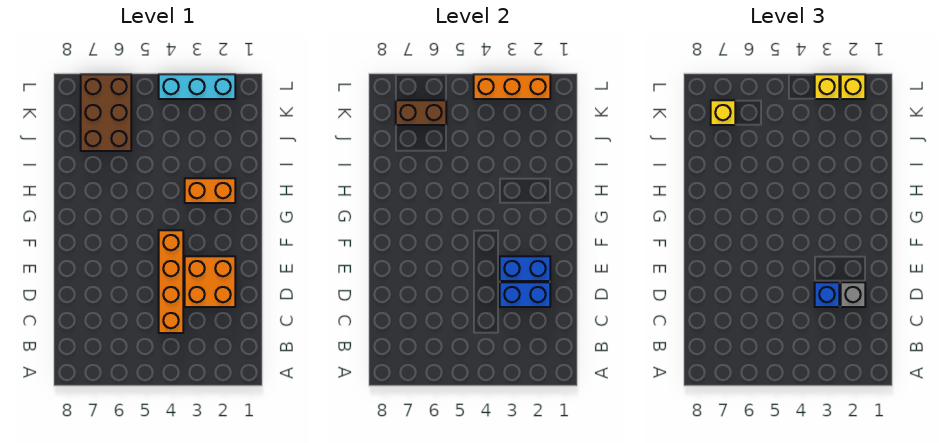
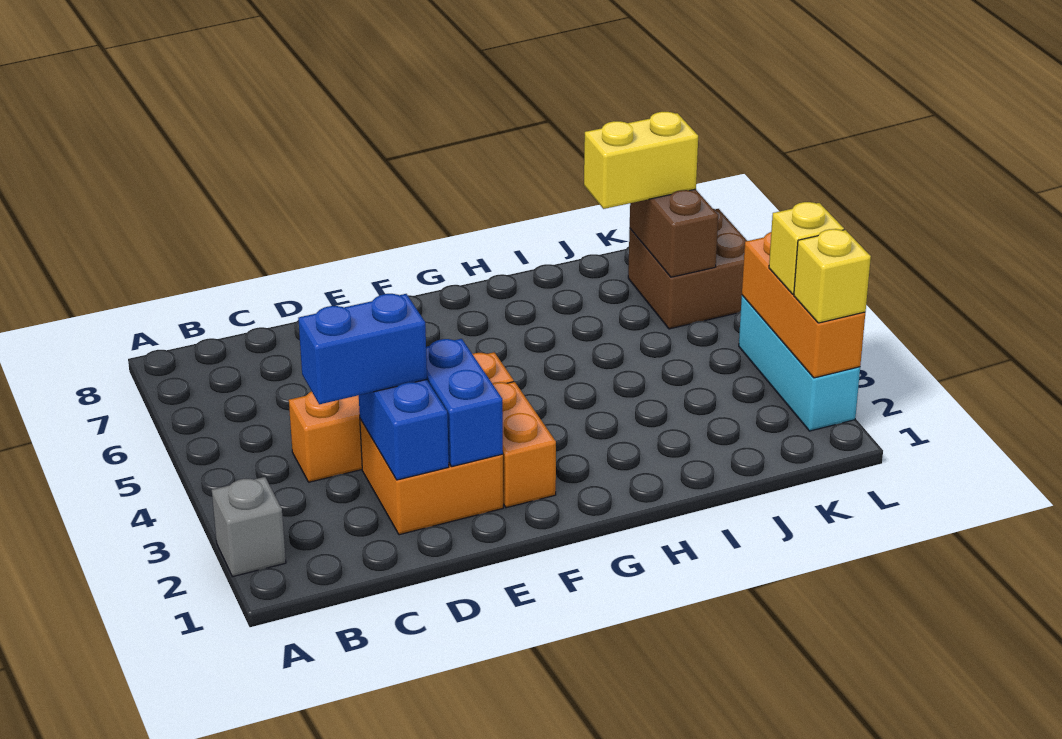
grey 1x1 brick [841,282,865,307] -> grey 1x1 brick moved to [212,477,286,577]
blue 1x1 brick [815,282,839,307] -> blue 1x2 brick [298,294,427,404]
orange 1x2 brick [185,178,235,203] -> orange 1x2 brick moved to [492,382,556,508]
brown 2x3 brick [81,74,131,151] -> brown 2x2 brick [628,209,747,329]
yellow 1x1 brick [711,100,735,125] -> yellow 1x2 brick [584,112,698,209]

